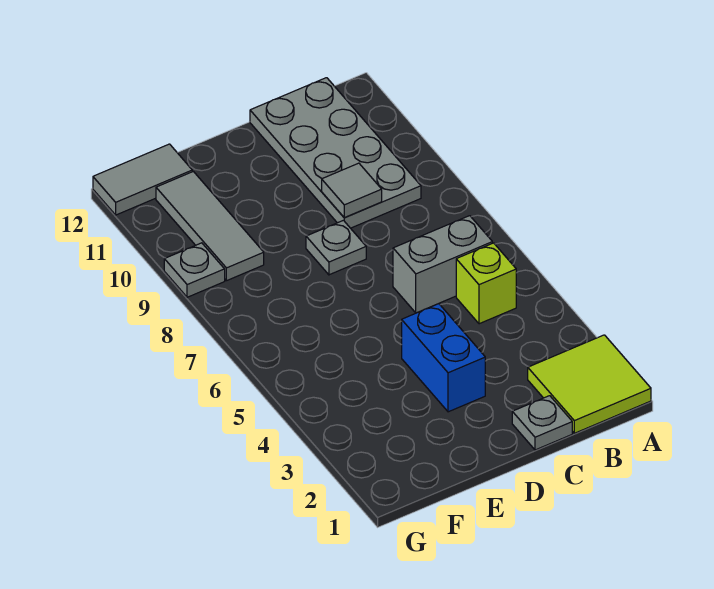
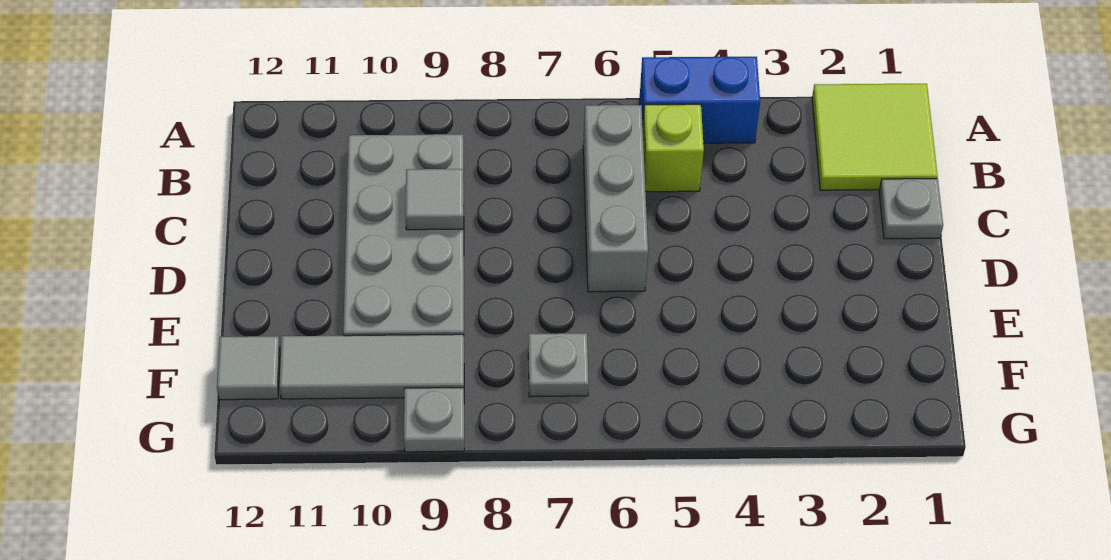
grey 1x2 brick [393,216,492,313] -> grey 1x3 brick [583,105,648,292]
grey 2x4 plate [250,78,421,228] -> grey 2x4 plate turned to [343,134,464,336]
blue 1x2 brick [402,304,485,412] -> blue 1x2 brick moved to [639,57,760,143]
grey 1x1 plate [306,220,366,275] -> grey 1x1 plate moved to [528,333,589,397]
grey 1x2 tile [93,144,192,215] -> grey 1x1 tile [217,336,280,400]

